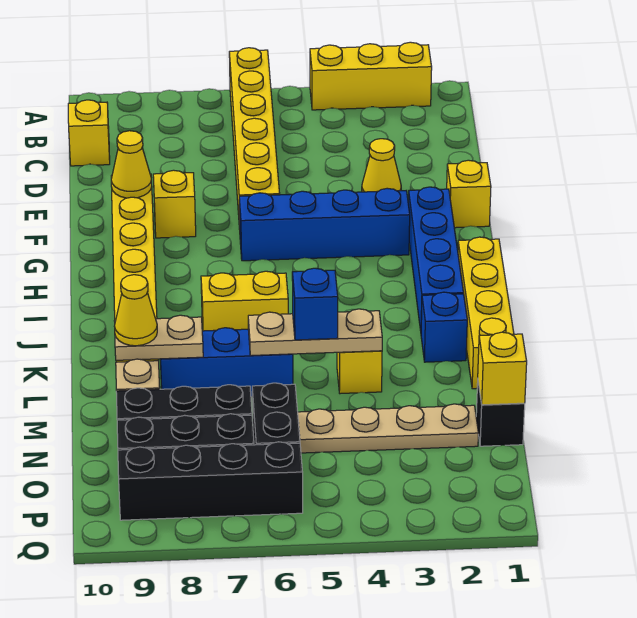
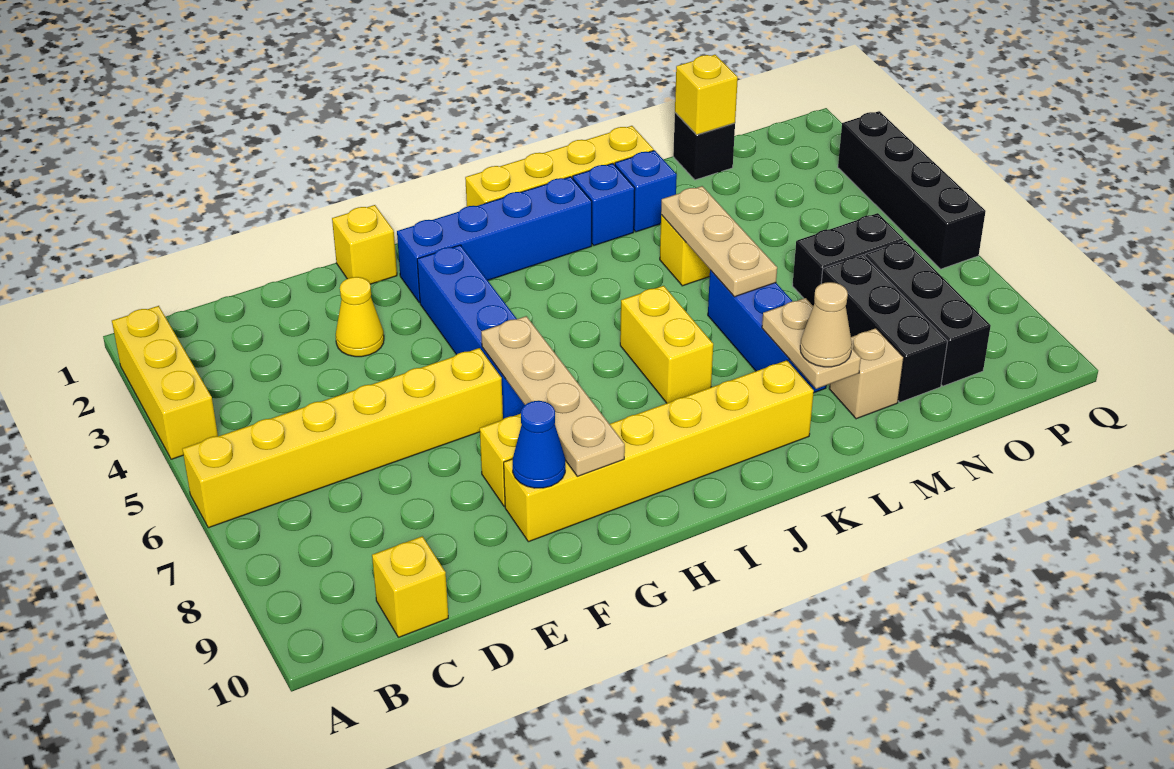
yellow 1x1 cone [111,131,152,198] -> blue 1x1 cone [513,401,565,488]
blue 1x1 brick [292,268,338,340] -> blue 1x1 brick moved to [615,150,677,232]
yellow 1x1 cone [114,275,157,346] -> tan 1x1 cone [800,282,852,367]
tan 1x4 plate [298,404,478,453] -> tan 1x4 plate moved to [481,316,625,476]
black 1x4 brick [118,442,303,520] -> black 1x4 brick moved to [838,111,986,269]

